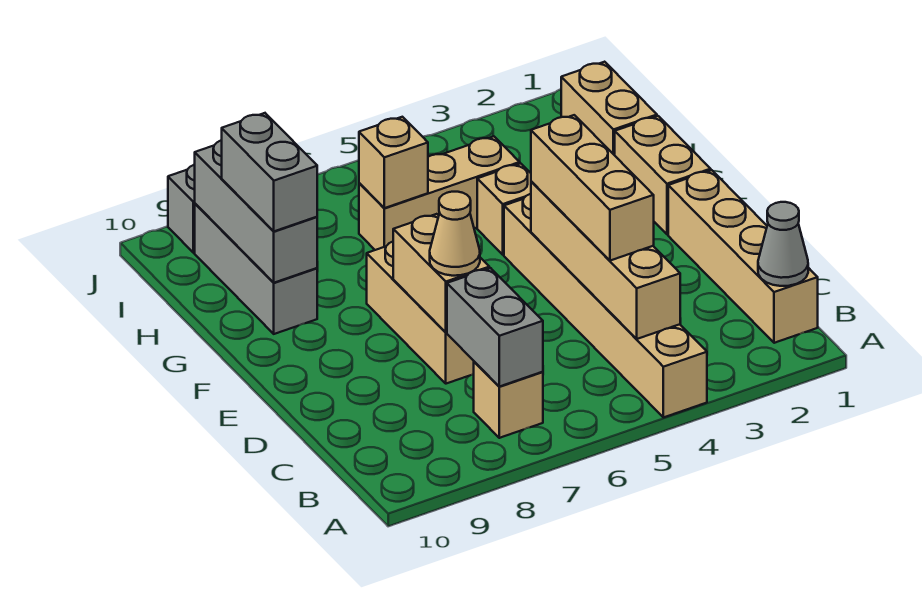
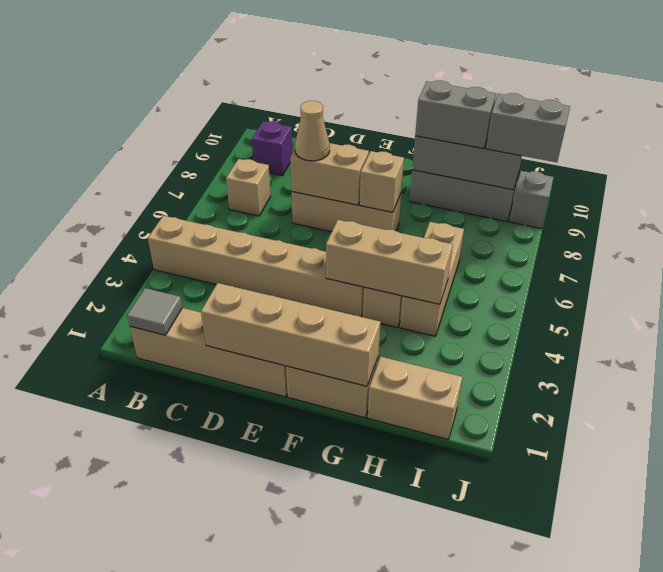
grey 1x1 cone [758,202,808,286] -> grey 1x1 tile [127,288,182,335]
tan 1x4 brick [531,181,680,339] -> tan 1x4 brick moved to [201,283,381,386]
grey 1x2 brick [447,268,543,387] -> grey 1x2 brick moved to [486,93,570,162]
none -> purple 1x1 brick [252,121,293,176]
tan 1x3 brick [531,115,654,261] -> tan 1x3 brick moved to [326,220,453,304]
tan 1x1 brick [359,117,428,208] -> tan 1x1 brick moved to [360,151,404,212]

